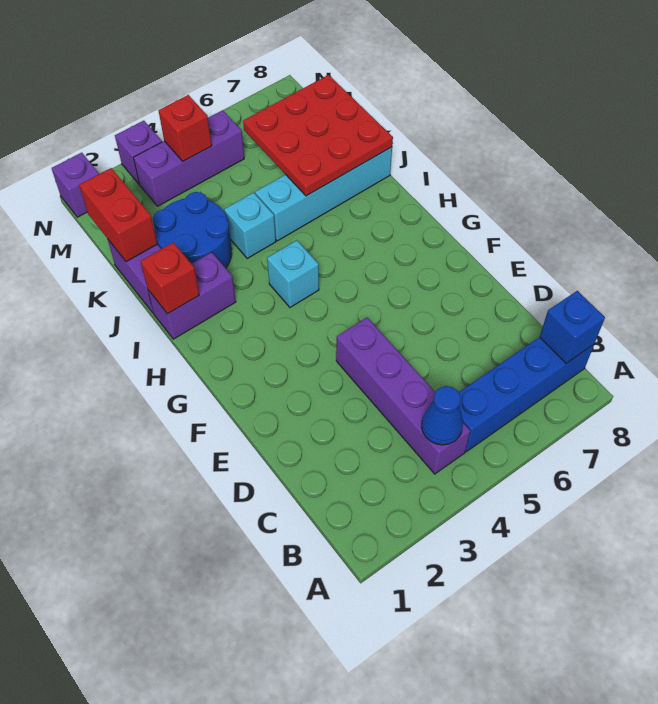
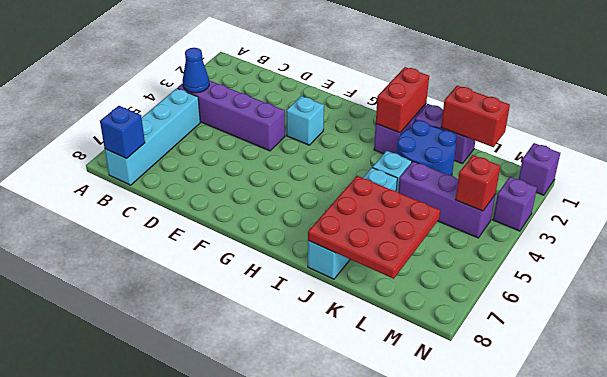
blue 1x4 brick [459,337,594,452] -> cyan 1x4 brick [105,88,200,185]
cyan 1x1 brick [267,240,319,307] -> cyan 1x1 brick moved to [287,96,324,145]
red 1x1 brick [141,242,199,314] -> red 1x2 brick [376,67,429,133]
purple 1x3 brick [133,110,244,206] -> purple 1x3 brick turned to [398,161,495,238]

